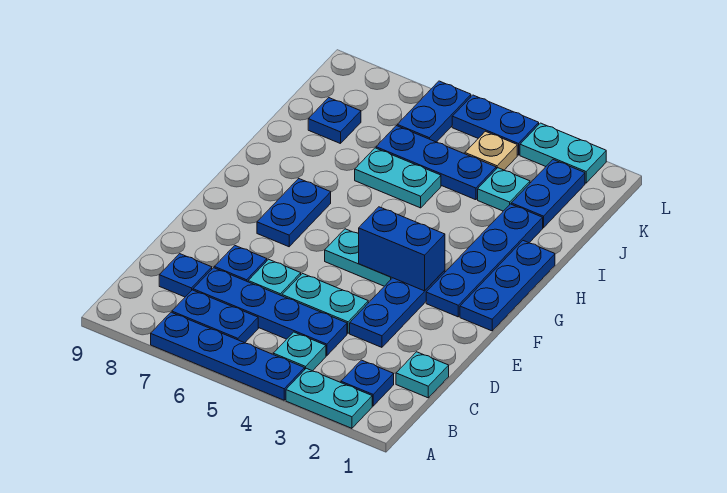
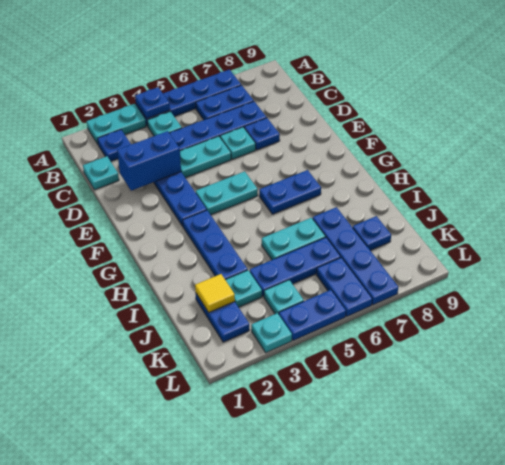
blue 1x1 plate [159,254,212,297] -> blue 1x1 plate moved to [135,87,170,119]
blue 1x3 plate [460,241,555,331] -> blue 1x3 plate moved to [183,210,248,280]
blue 1x4 plate [426,204,543,317] -> blue 1x4 plate moved to [313,207,398,305]
blue 1x2 brick [359,207,445,291] -> blue 1x2 brick moved to [117,131,181,191]
blue 1x2 plate [257,179,331,247] -> blue 1x2 plate turned to [259,170,321,214]
none -> yellow 1x1 tile [195,274,235,312]
tan 1x1 plate [465,131,517,170] -> cyan 1x1 plate [264,280,304,314]
cyan 1x2 plate [520,123,606,183] -> cyan 1x1 plate [251,313,292,353]

